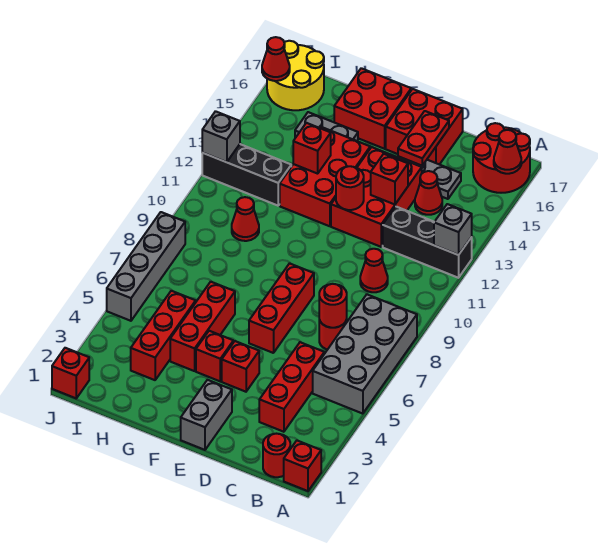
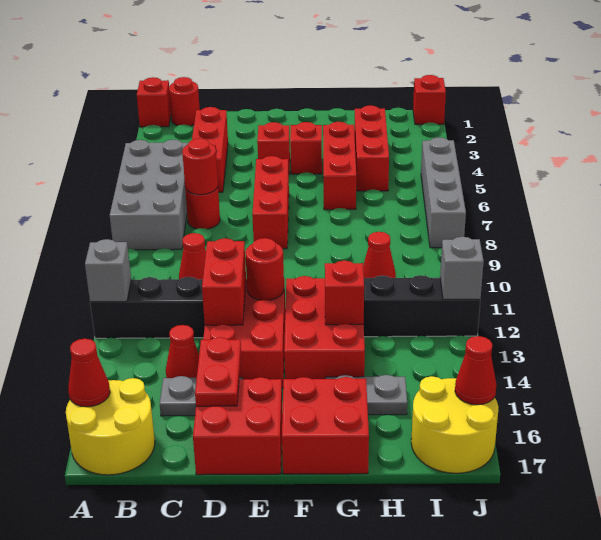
red 2x2 round brick [473,123,530,193] -> yellow 2x2 round brick [66,378,155,475]
red 1x1 brick [371,154,408,204] -> red 1x2 brick [202,238,246,325]
grey 1x2 brick [181,380,232,450] -> none

